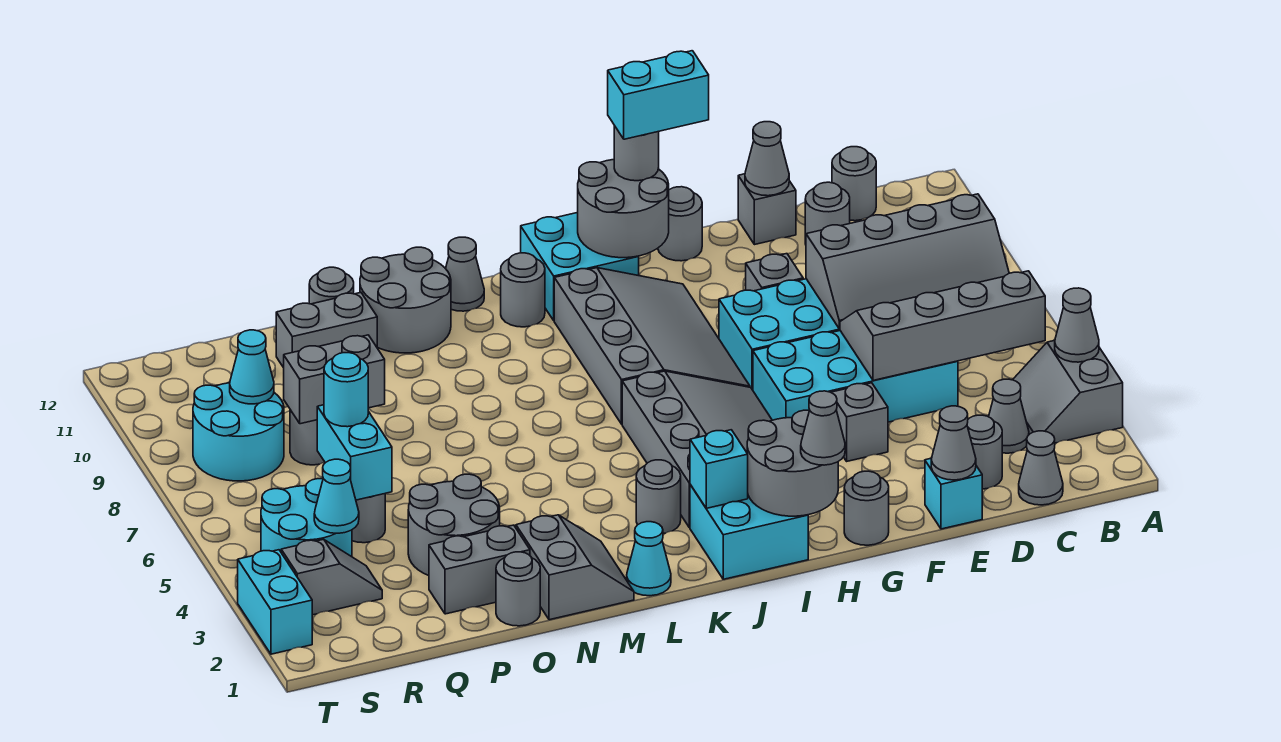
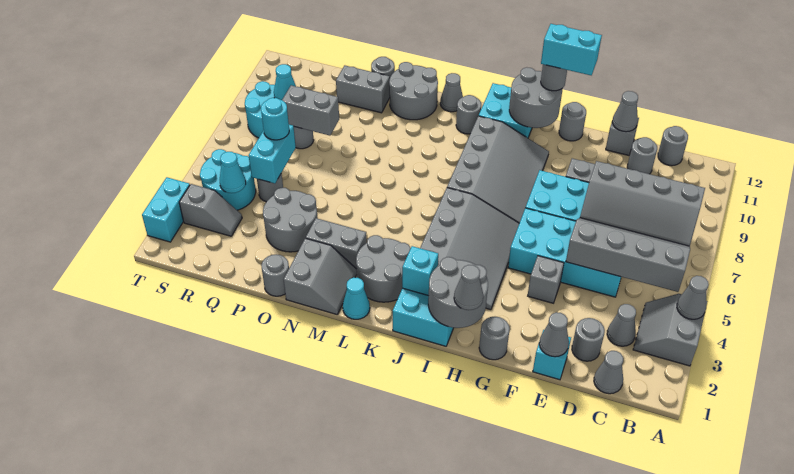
grey 1x1 round brick [636,460,681,533] -> grey 2x2 round brick [356,235,411,302]
grey 1x2 brick [429,525,530,614] -> grey 1x2 brick moved to [306,218,367,269]

